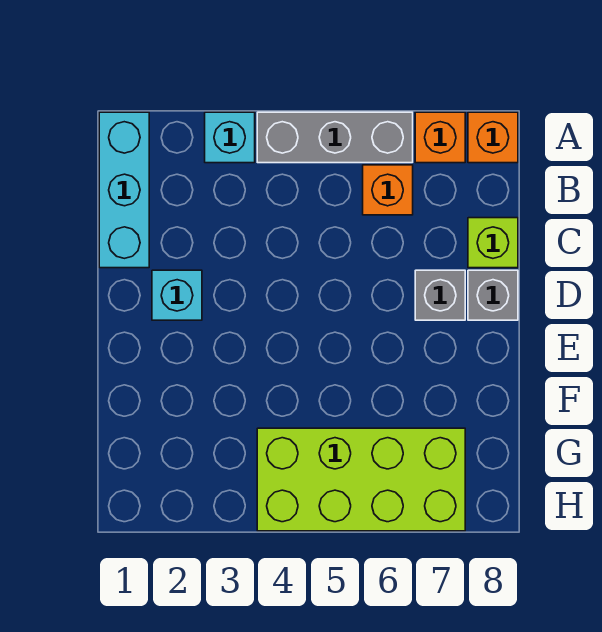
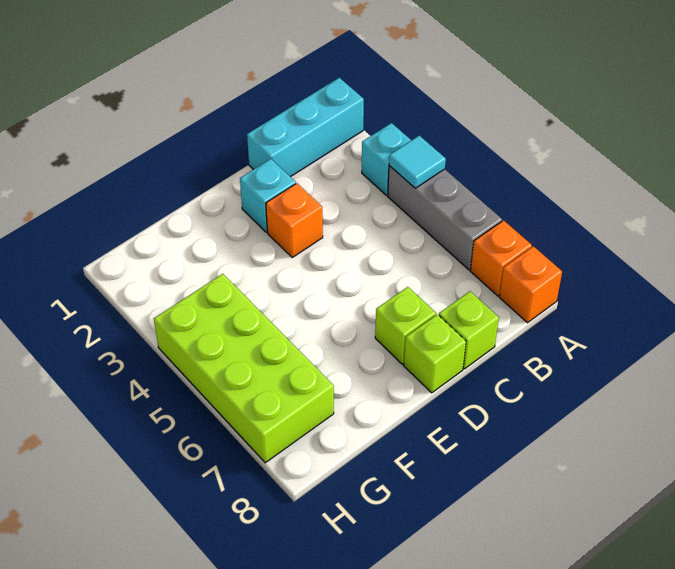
none -> cyan 1x1 tile [389,136,446,188]
orange 1x1 brick [363,165,413,215] -> orange 1x1 brick moved to [266,183,323,257]
grey 1x1 brick [415,270,465,320] -> lime 1x1 brick [375,287,436,364]
grey 1x1 brick [468,270,518,320] -> lime 1x1 brick [404,314,466,393]

